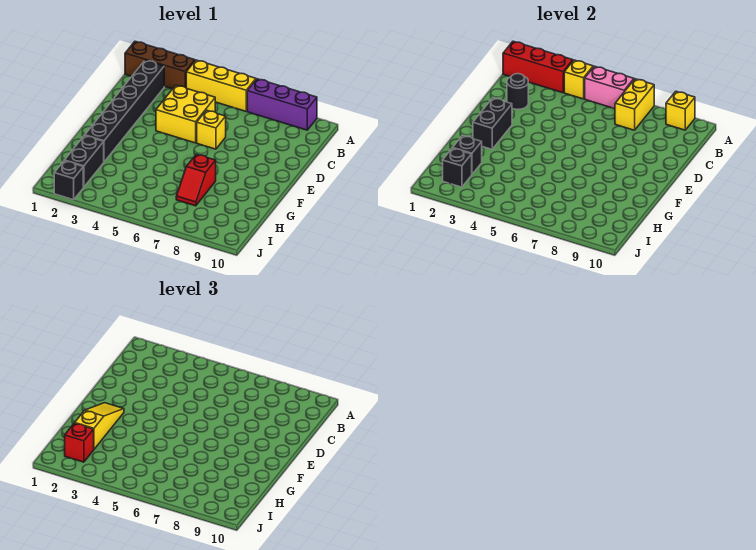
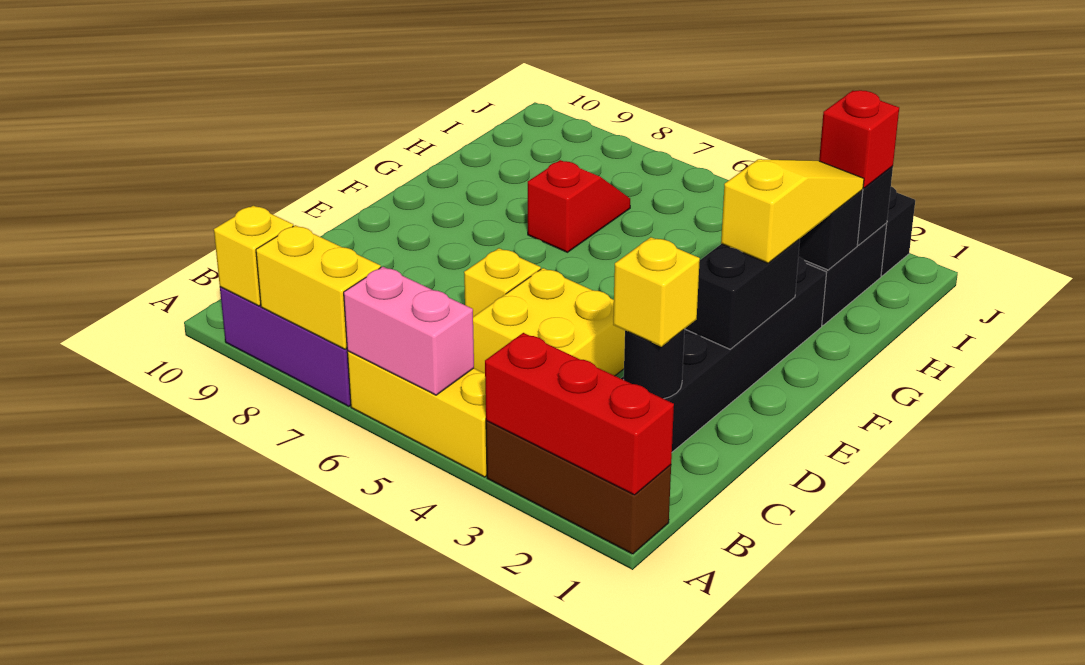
yellow 1x1 brick [564,60,593,99] -> yellow 1x1 brick moved to [613,237,700,347]
yellow 1x2 brick [615,79,654,130] -> yellow 1x2 brick turned to [256,225,381,349]
yellow 1x3 slope [75,403,124,449] -> yellow 1x3 slope turned to [721,159,864,263]

